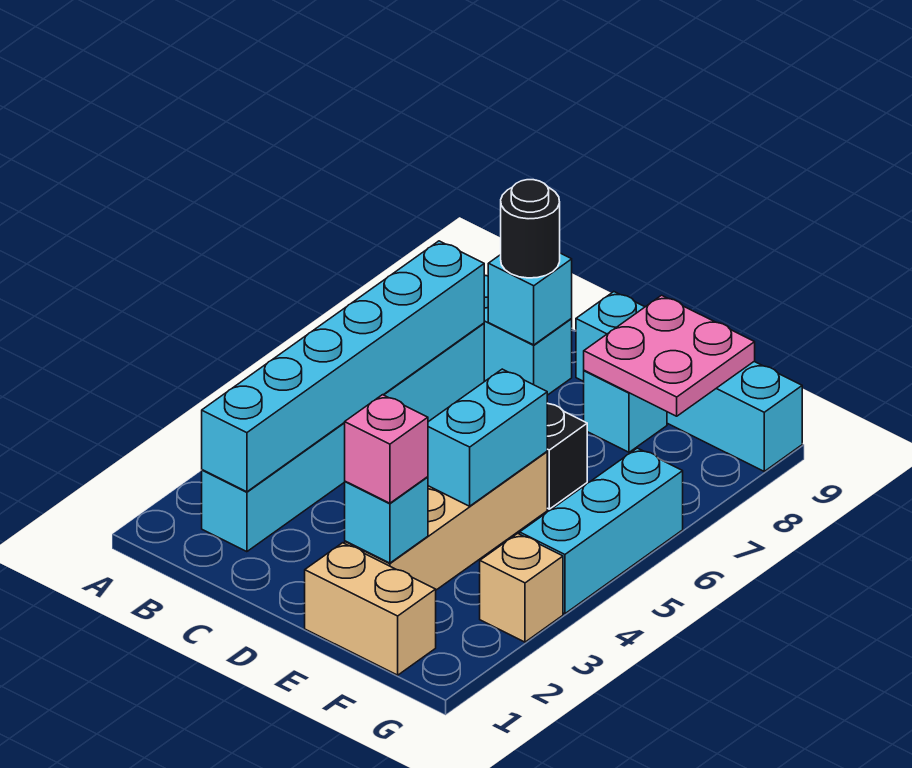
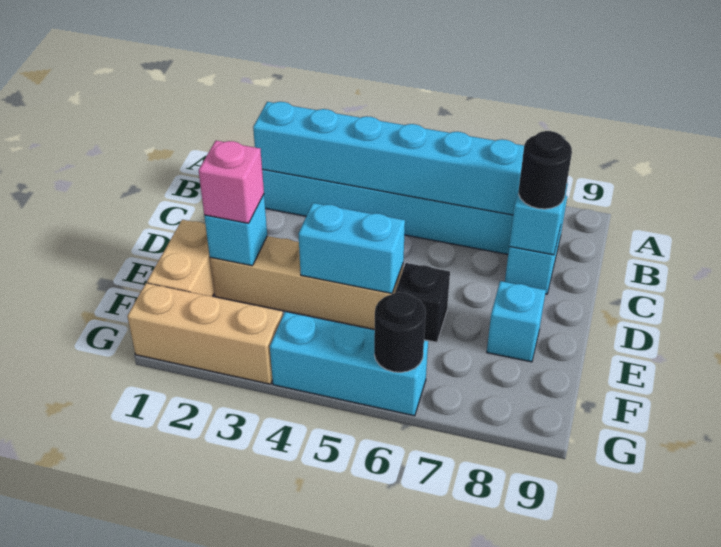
cyan 1x4 brick [576,292,802,471] -> none
pink 2x2 plate [584,295,755,416] -> none
tan 1x1 brick [480,533,563,642] -> tan 1x3 brick [127,283,283,384]
none -> black 1x1 round brick [374,292,426,372]

